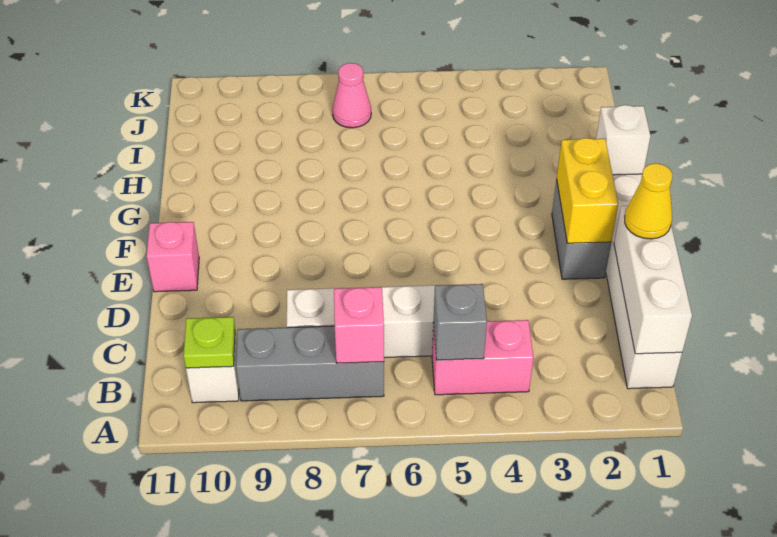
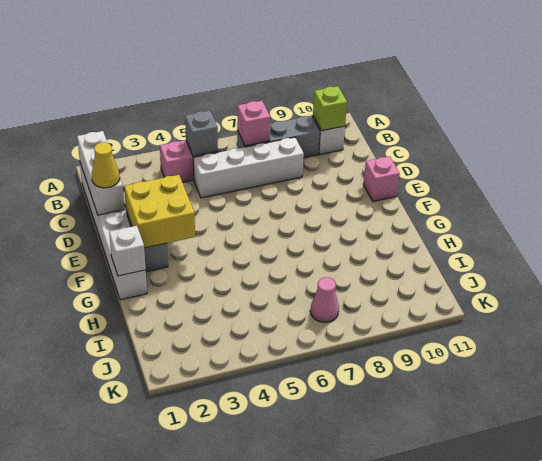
lime 1x1 plate [184,317,235,368] -> lime 1x1 brick [313,86,347,131]
yellow 1x2 brick [557,138,618,243] -> yellow 2x2 brick [124,175,195,248]

